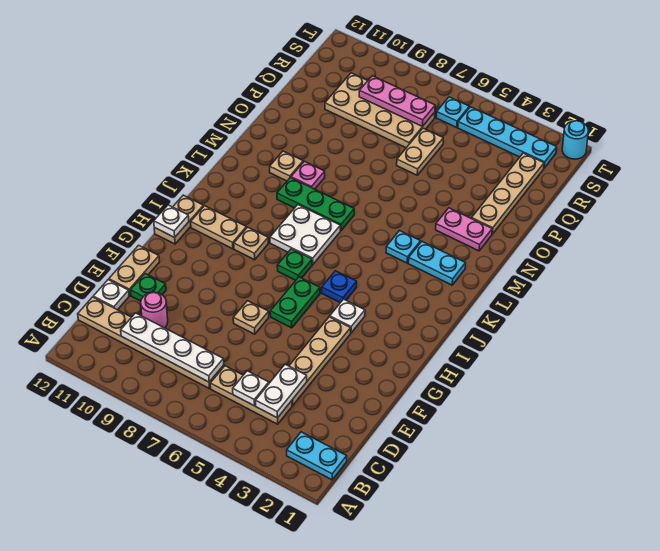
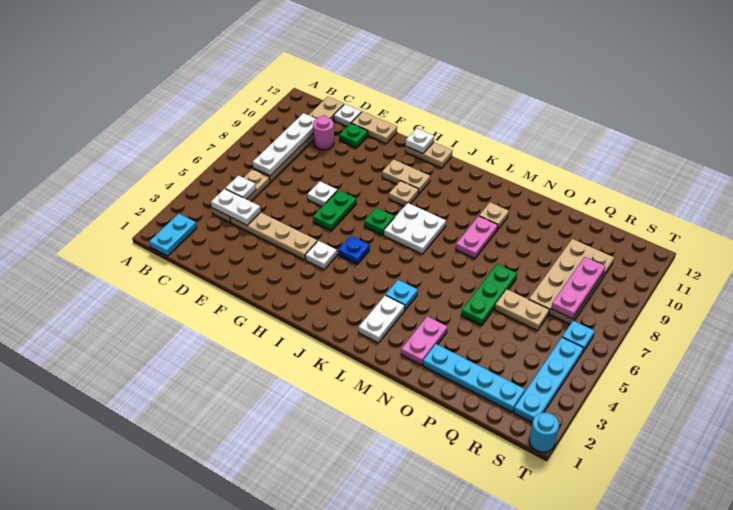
tan 1x1 plate [233,301,269,334] -> white 1x1 plate [308,181,337,206]
green 1x2 plate [270,277,320,328] -> green 1x2 plate turned to [313,190,356,231]
tan 1x2 plate [191,206,247,249] -> tan 1x2 plate turned to [382,160,430,194]
cyan 1x2 plate [408,242,465,285] -> white 1x2 plate [359,295,405,343]
green 1x3 plate [277,178,354,231] -> green 1x3 plate moved to [461,264,517,326]
pink 1x1 plate [291,161,325,189] -> pink 1x2 plate [456,216,498,259]
tan 1x4 plate [472,153,544,234] -> cyan 1x4 plate [423,344,525,412]

